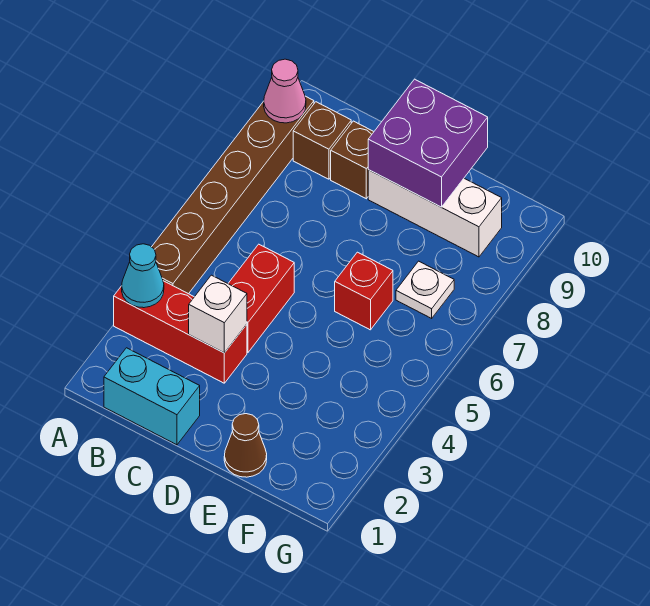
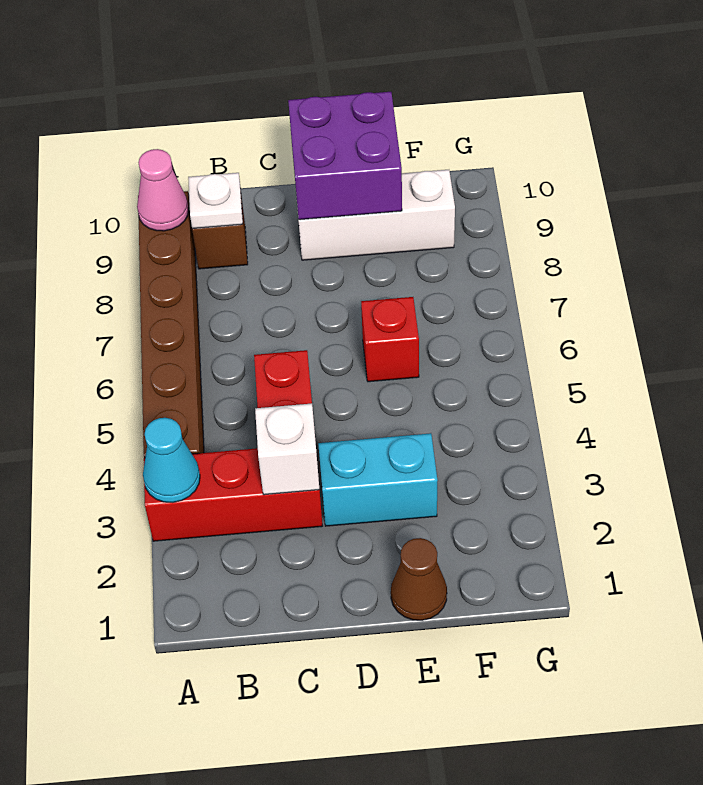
cyan 1x2 brick [104,348,200,445] -> cyan 1x2 brick moved to [318,433,438,526]
brown 1x1 brick [331,121,374,199] -> none
white 1x1 plate [396,261,454,318] -> white 1x1 plate moved to [188,173,243,229]

